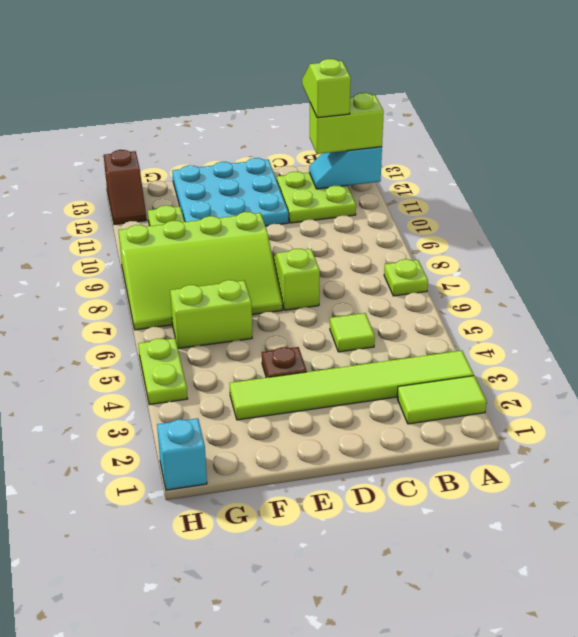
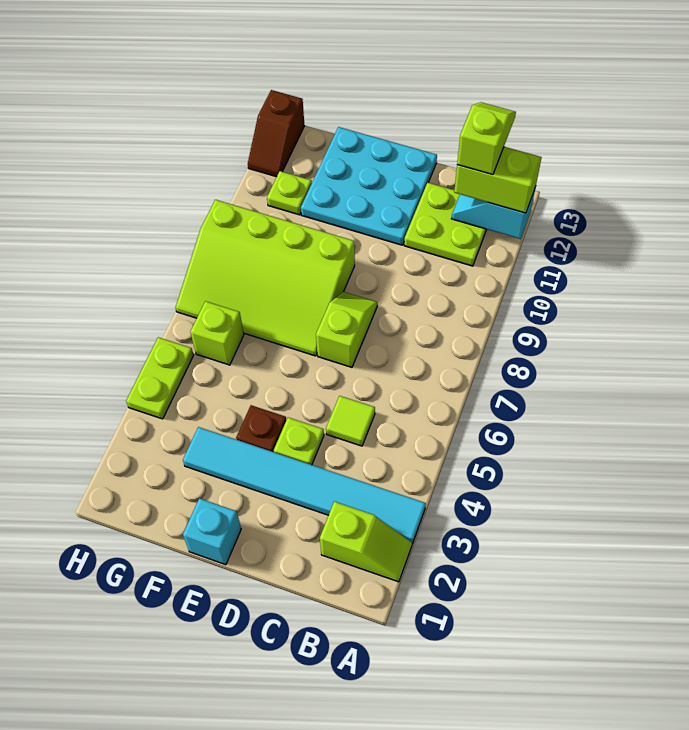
lime 1x2 tile [397,376,486,424] -> lime 1x2 slope [320,501,412,582]
lime 1x6 tile [229,351,474,420] -> cyan 1x6 tile [183,427,426,544]
lime 1x1 plate [384,259,428,296] -> lime 1x1 plate moved to [274,418,324,465]
lime 1x2 brick [170,280,252,349] -> lime 1x1 brick [190,301,244,365]
cyan 1x1 brick [157,418,207,490] -> cyan 1x1 brick moved to [183,498,241,565]

